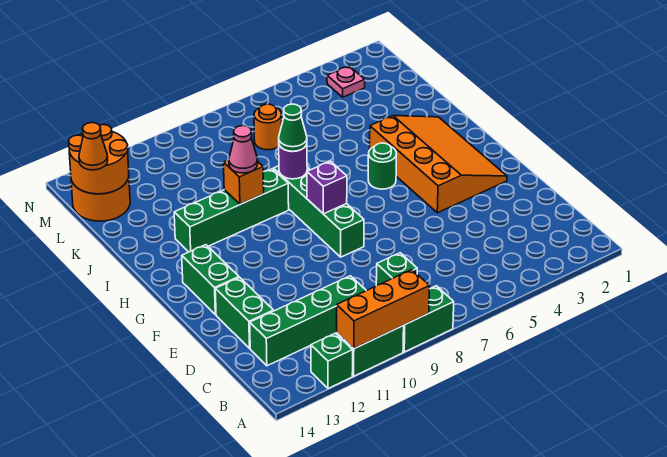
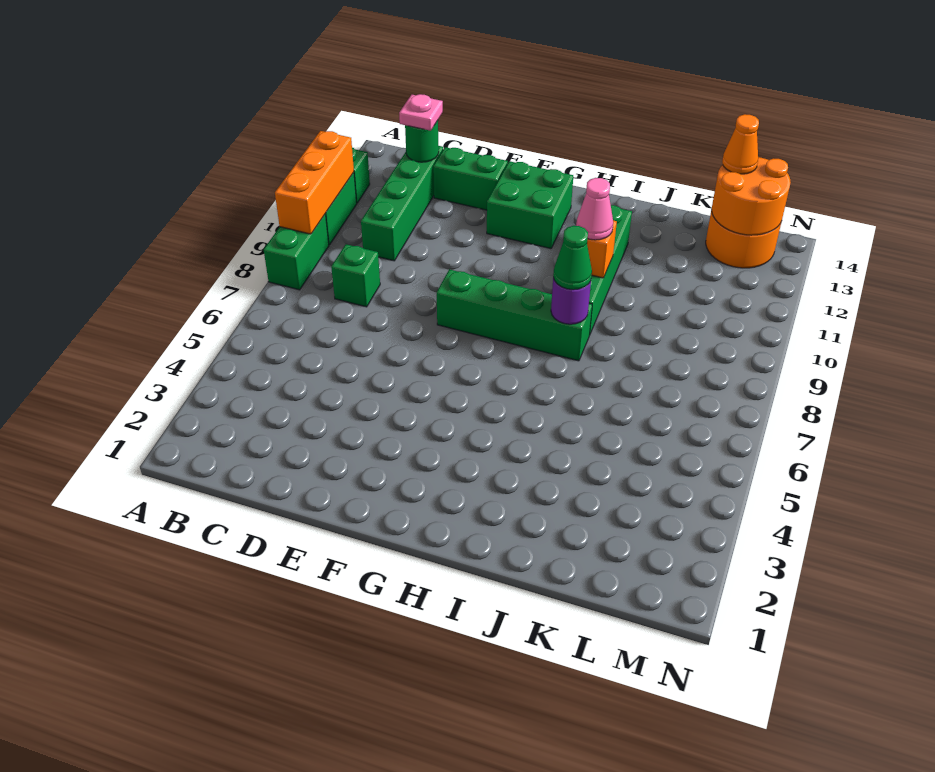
orange 3x4 slope [370,116,507,213] -> none
green 1x2 brick [182,245,239,315] -> green 2x2 brick [487,161,573,249]
purple 1x1 brick [307,161,347,214] -> none
green 1x1 round brick [368,143,396,189] -> green 1x1 round brick moved to [405,120,439,162]
orange 1x1 round brick [254,104,282,150] -> none
pink 1x1 plate [327,66,365,97] -> pink 1x1 plate moved to [399,94,443,131]

